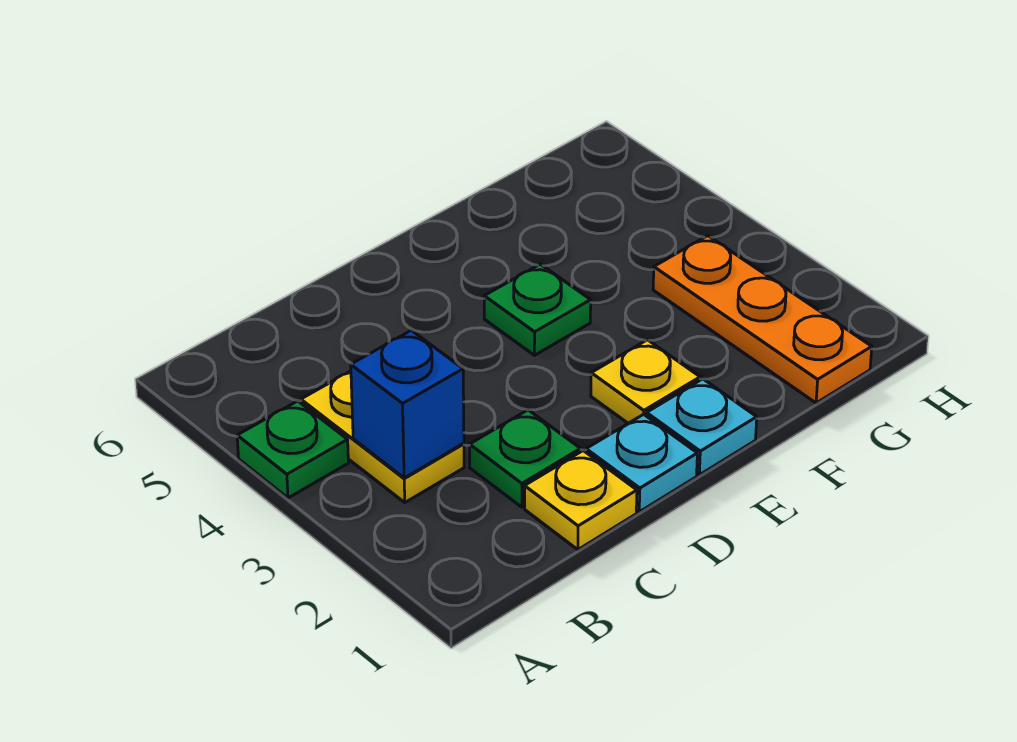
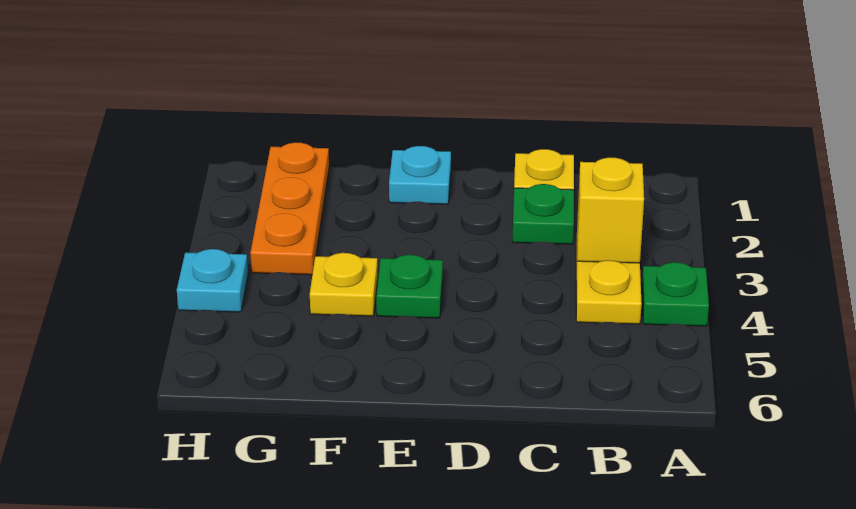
blue 1x1 brick [351,330,464,478] -> yellow 1x1 brick [577,158,644,263]
cyan 1x1 plate [586,414,697,512] -> cyan 1x1 plate moved to [177,249,248,312]
yellow 1x1 plate [591,340,700,423] -> yellow 1x1 plate moved to [310,253,378,316]

